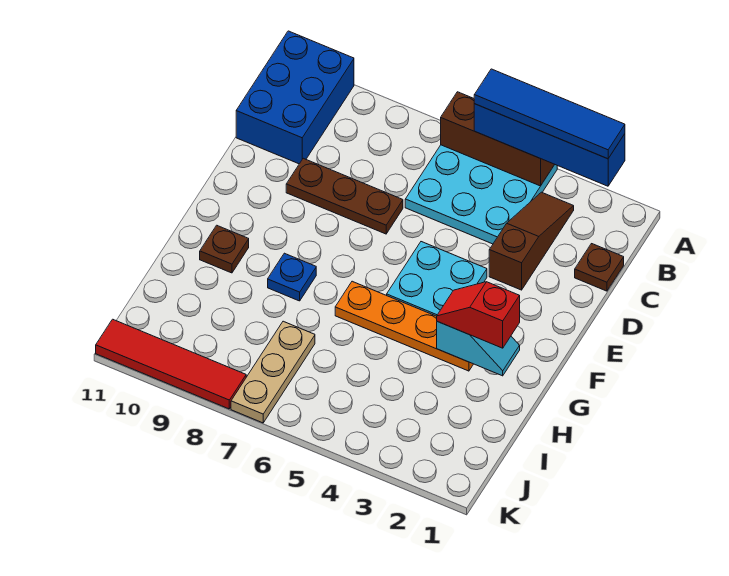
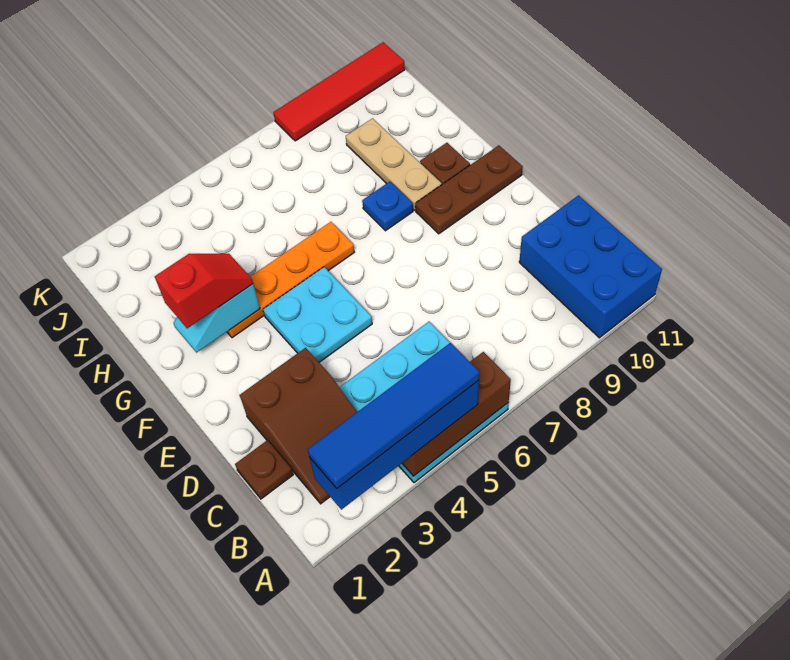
brown 1x3 slope [489,192,574,290] -> brown 2x3 slope [240,348,357,504]
brown 1x3 plate [286,158,403,234] -> brown 1x3 plate moved to [415,145,523,234]
tan 1x3 plate [231,321,315,423] -> tan 1x3 plate moved to [346,118,442,210]

